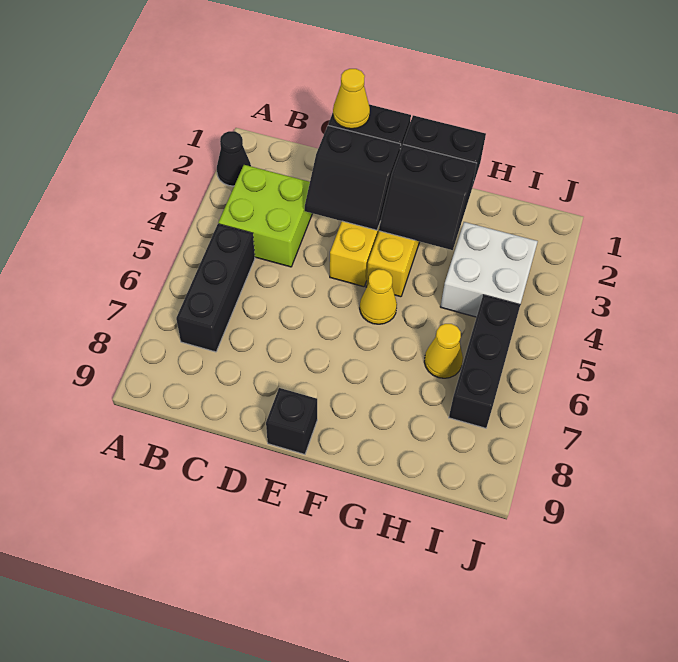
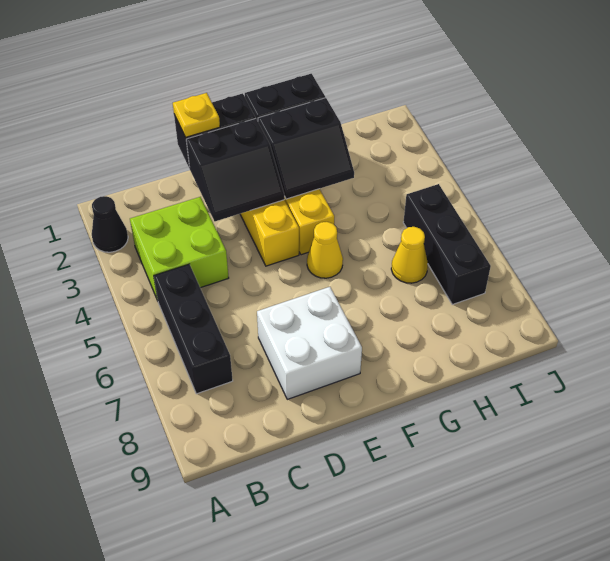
yellow 1x1 cone [333,69,370,129] -> yellow 1x1 plate [173,93,220,137]
black 1x1 brick [266,388,317,454] -> none
white 2x2 brick [440,222,538,317] -> white 2x2 brick moved to [257,287,362,399]

